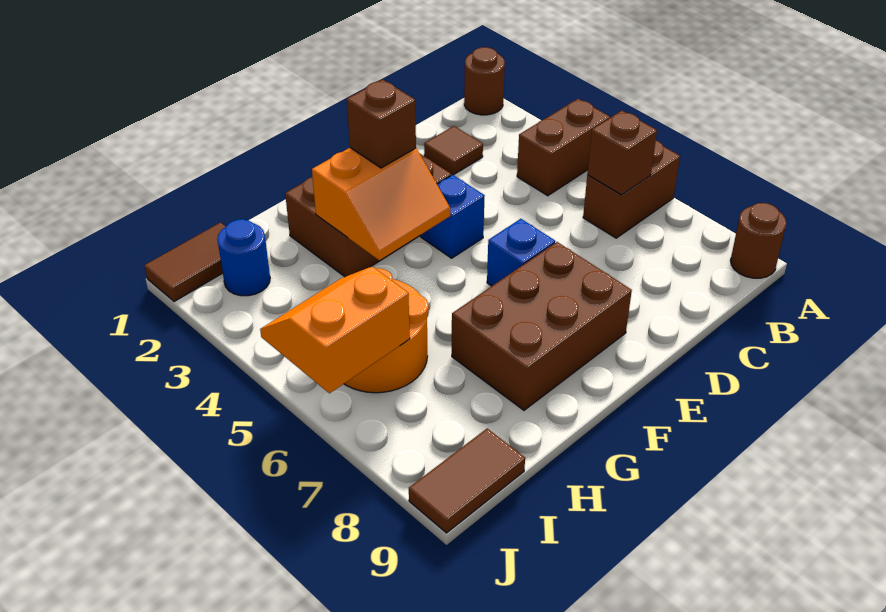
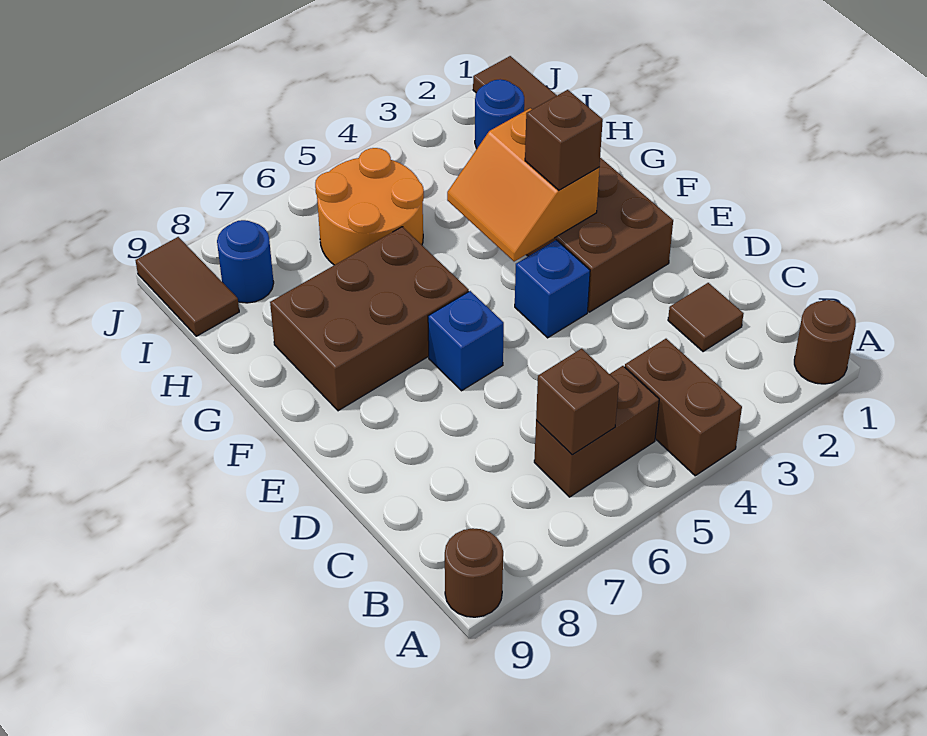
brown 1x2 brick [583,141,680,238] -> brown 1x2 brick turned to [534,366,659,497]
brown 2x3 brick [452,242,632,410] -> brown 2x3 brick turned to [270,227,469,411]
orange 2x2 slope [260,267,410,393] -> none
none -> blue 1x1 round brick [217,220,274,303]

